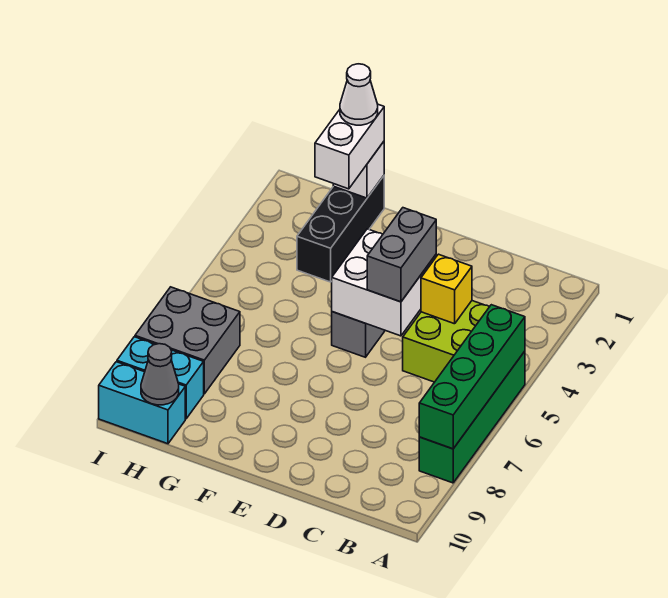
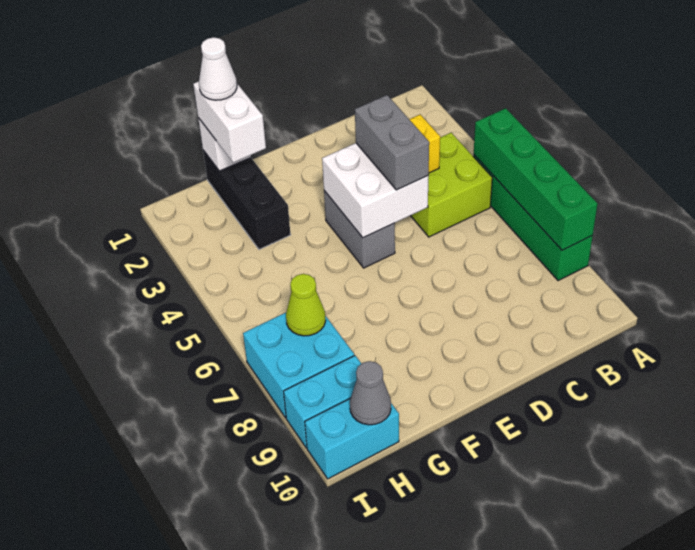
grey 2x2 brick [135,287,240,394] -> cyan 2x2 brick [243,313,354,418]
none -> lime 1x1 cone [286,274,326,336]

